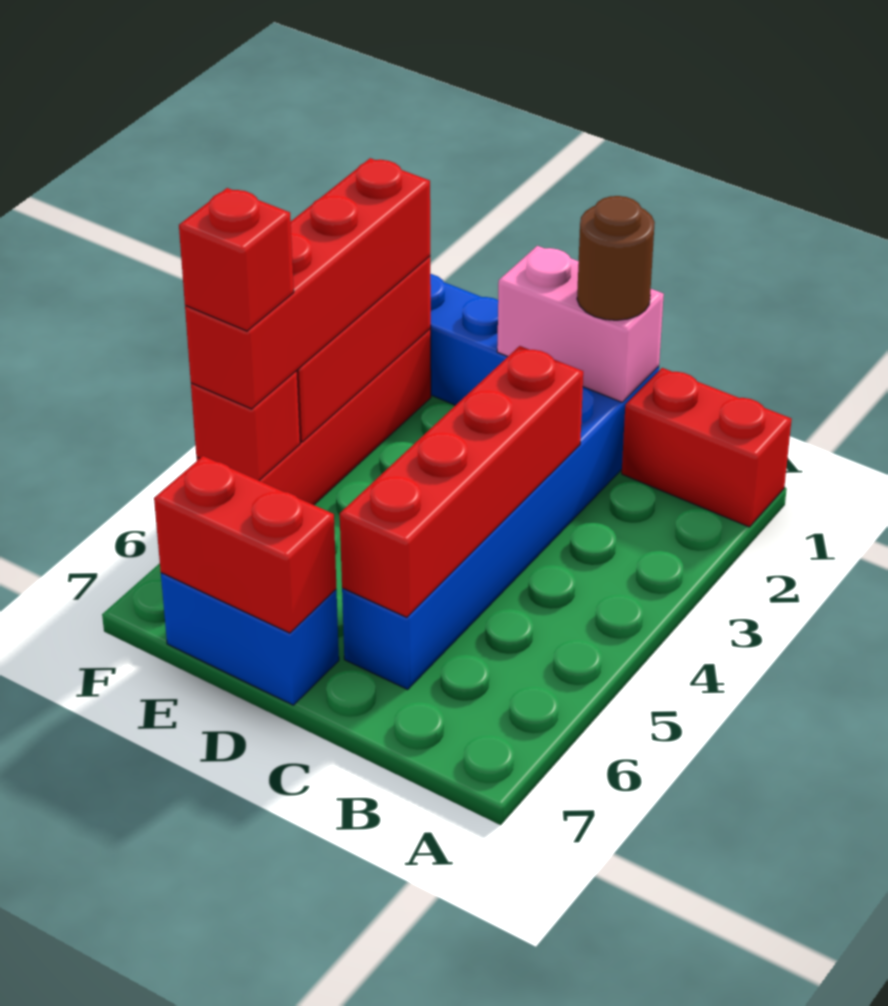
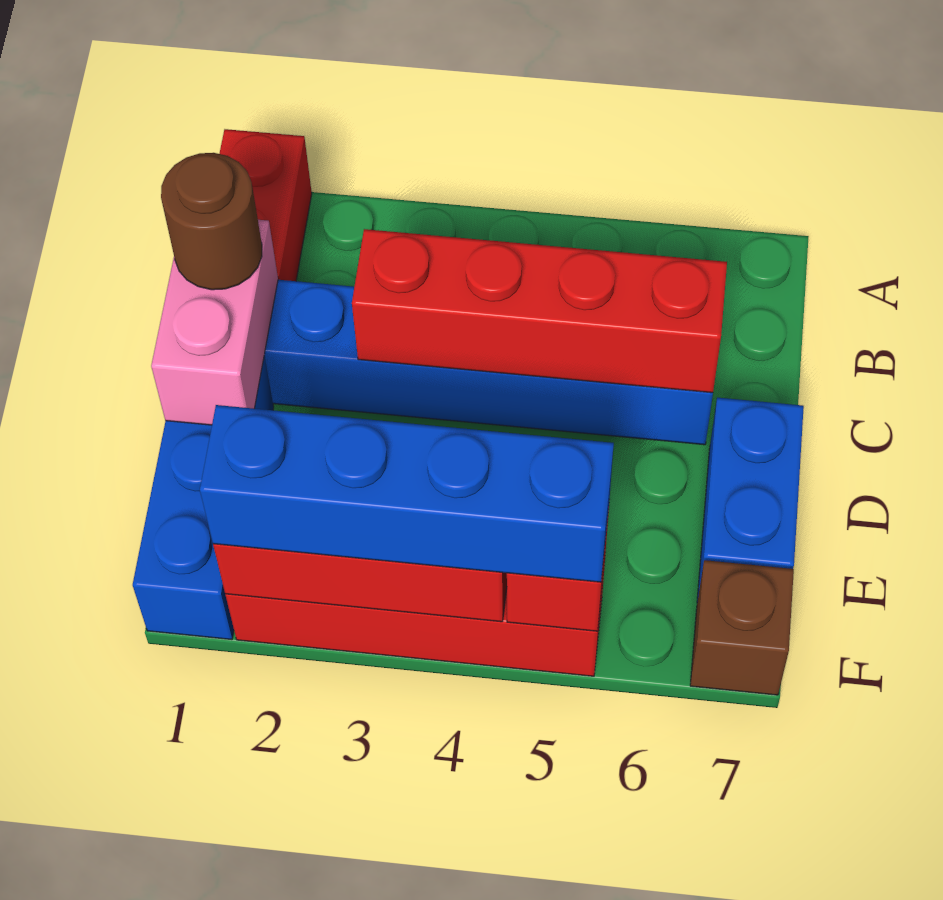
red 1x2 brick [154,456,336,633] -> none
red 1x4 brick [185,158,430,409] -> blue 1x4 brick [200,405,614,582]
red 1x1 brick [179,188,294,331] -> none
none -> brown 1x1 brick [690,560,794,695]

